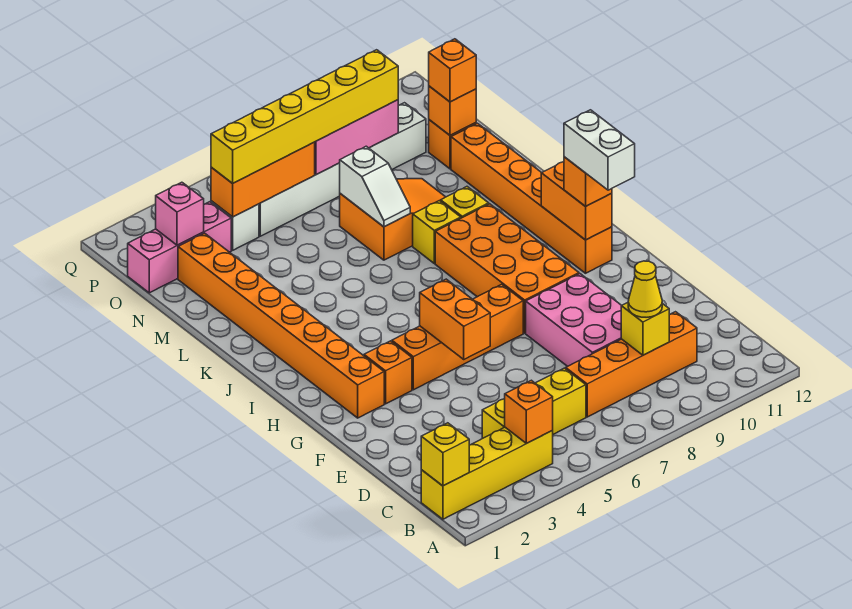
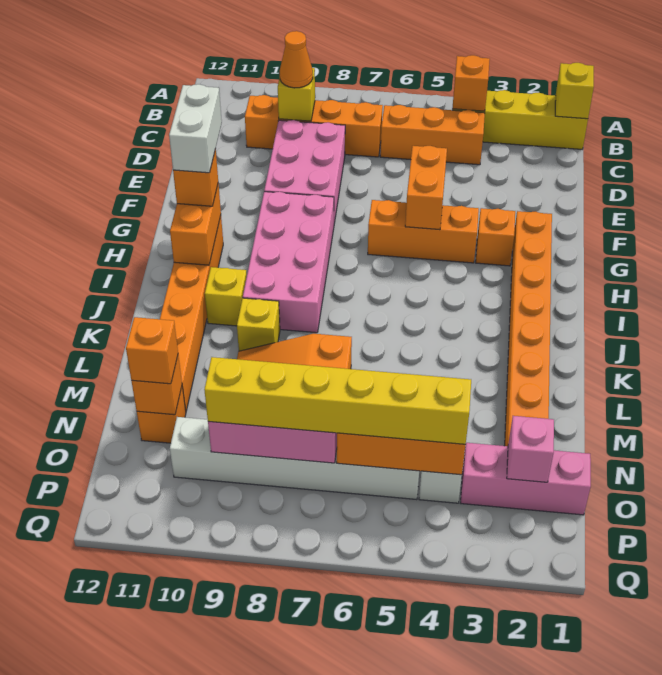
yellow 1x3 brick [482,368,586,438] -> orange 1x3 brick [380,105,485,165]
yellow 1x1 cone [628,261,662,317] -> orange 1x1 cone [280,31,313,88]
orange 1x4 brick [392,284,523,390] -> orange 1x3 brick [368,200,479,263]
orange 2x4 brick [435,204,579,333] -> pink 2x4 brick [243,192,334,333]
yellow 1x1 brick [413,201,461,263] -> yellow 1x1 brick moved to [205,267,247,326]
white 1x2 slope [340,146,410,227] -> none

